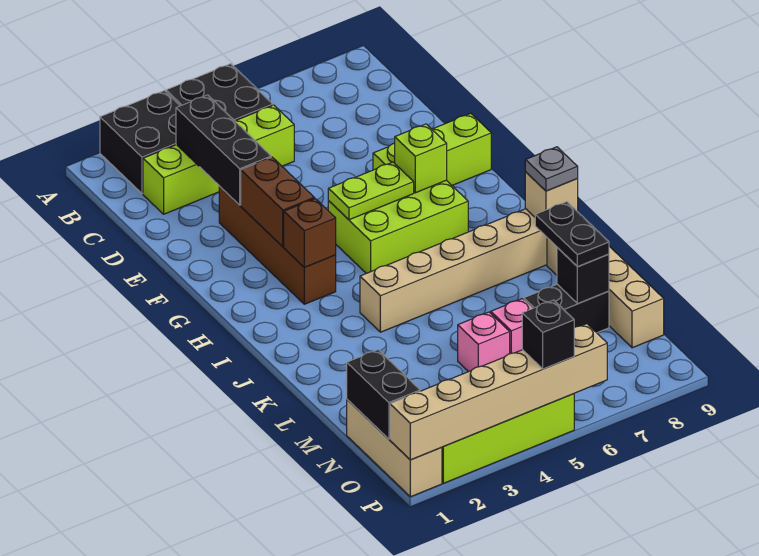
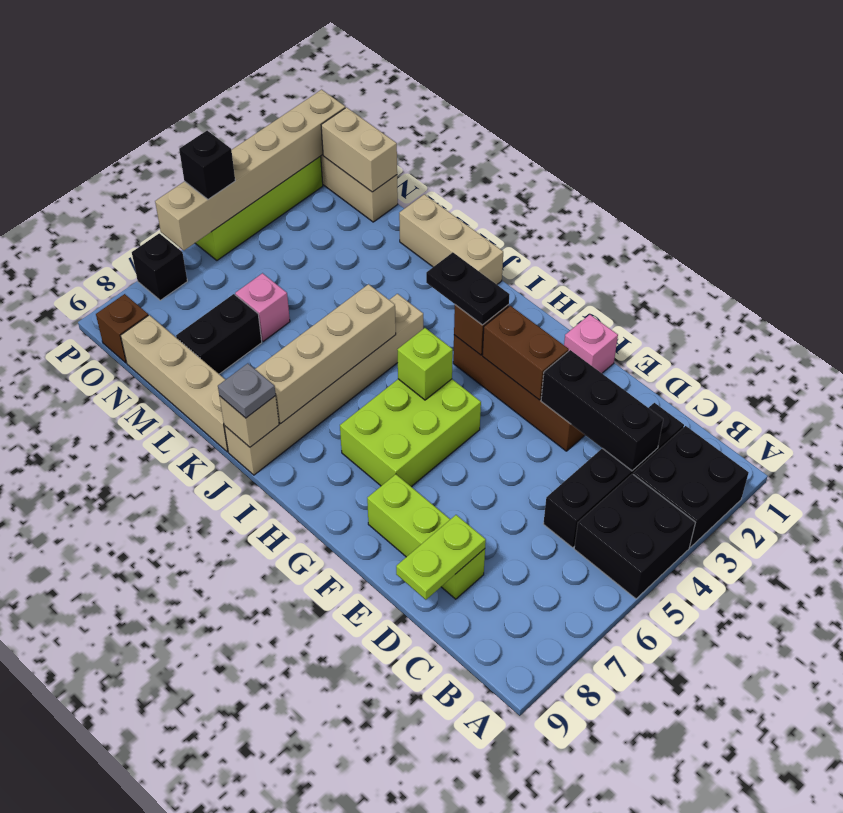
lime 1x4 brick [143,105,294,214] -> black 1x4 brick [543,403,684,548]
lime 1x3 brick [373,113,491,185] -> lime 1x3 brick turned to [367,474,485,599]
lime 1x2 plate [328,162,414,220] -> lime 1x2 plate moved to [396,515,486,600]
lime 1x1 brick [395,124,447,193] -> lime 1x1 brick moved to [397,328,453,400]
none -> tan 1x3 brick [399,194,503,284]
none -> tan 1x4 brick [255,284,396,423]
black 1x2 plate [535,202,609,267] -> black 1x2 plate moved to [426,252,510,325]
pink 1x1 brick [458,312,510,372] -> pink 1x1 brick moved to [564,315,618,373]
black 1x1 brick [557,247,609,304] -> black 1x1 brick moved to [132,233,187,300]
black 1x2 brick [347,350,420,439] -> tan 1x2 brick [321,107,397,192]
none -> brown 1x1 brick [96,294,148,363]

